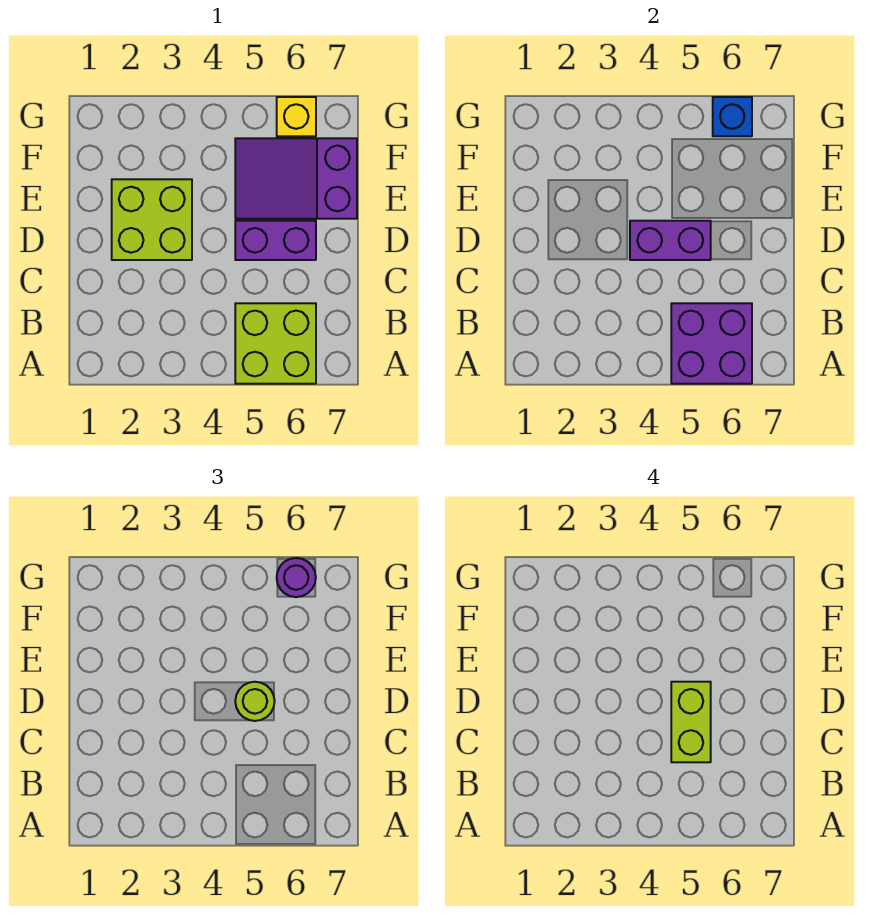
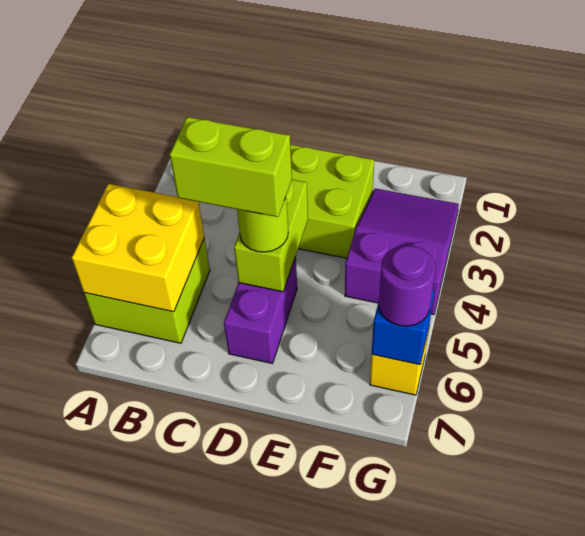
purple 2x2 brick [671,303,752,384] -> yellow 2x2 brick [72,184,204,312]
purple 1x2 brick [630,221,711,260] -> lime 1x2 brick [234,180,308,292]
purple 2x3 slope [235,138,357,219] -> purple 2x3 slope moved to [345,188,459,314]

